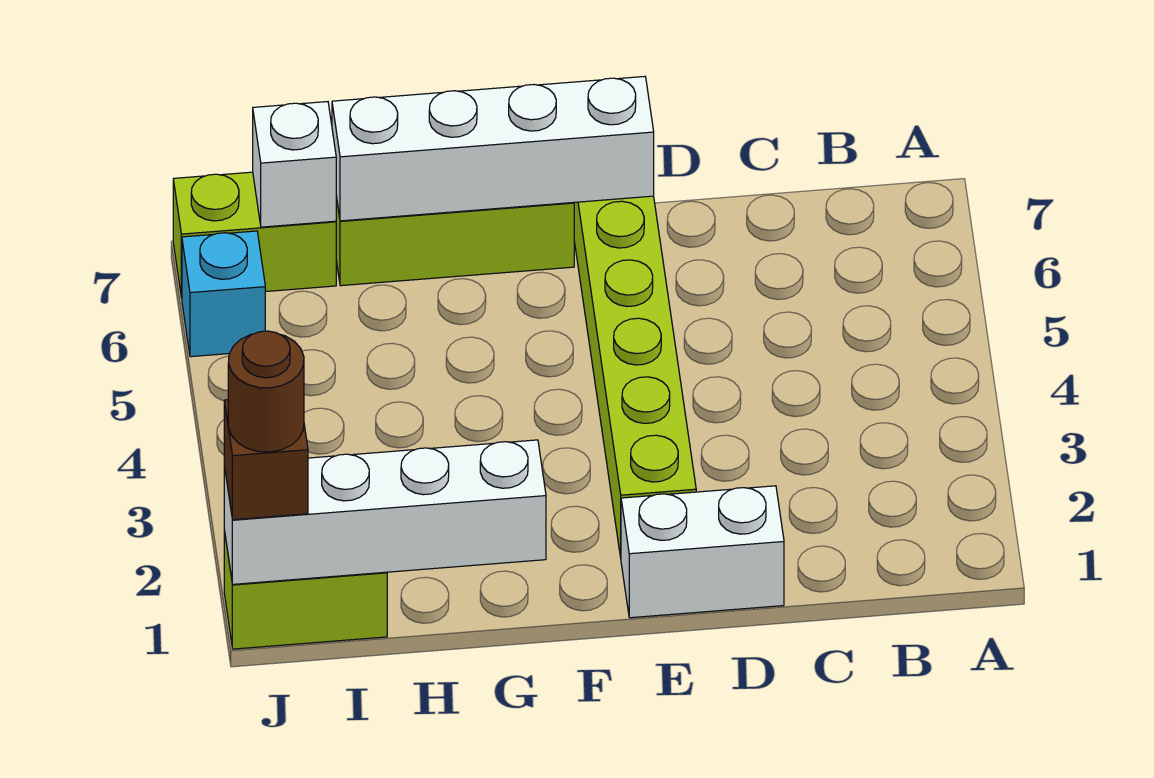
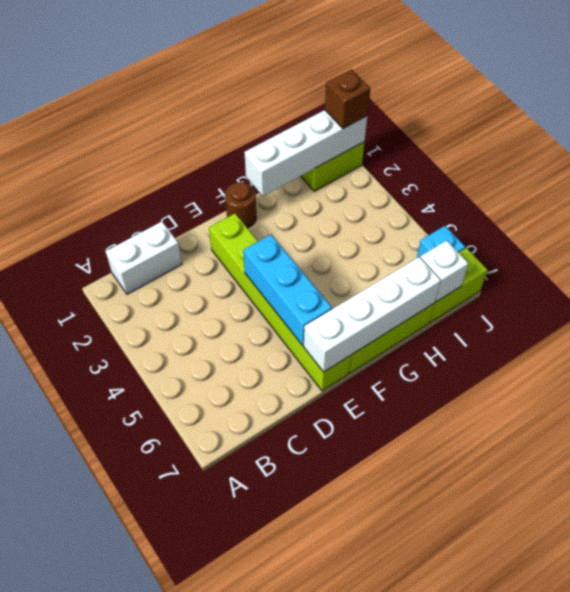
white 1x2 brick [621,486,784,618] -> white 1x2 brick moved to [106,222,182,294]
none -> cyan 1x3 brick [243,235,332,346]
brown 1x1 round brick [228,331,304,452] -> brown 1x1 round brick moved to [225,182,257,228]

